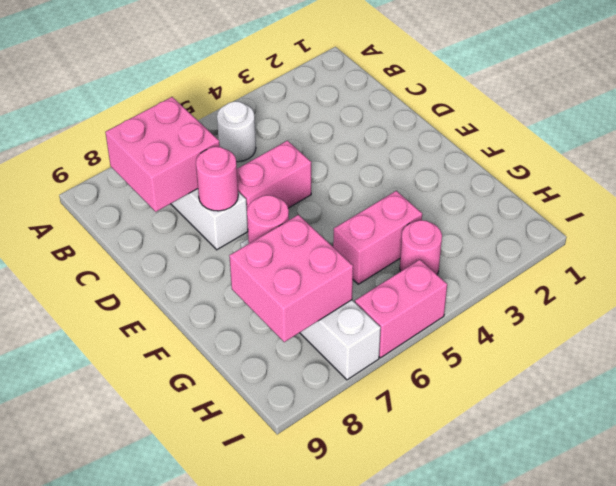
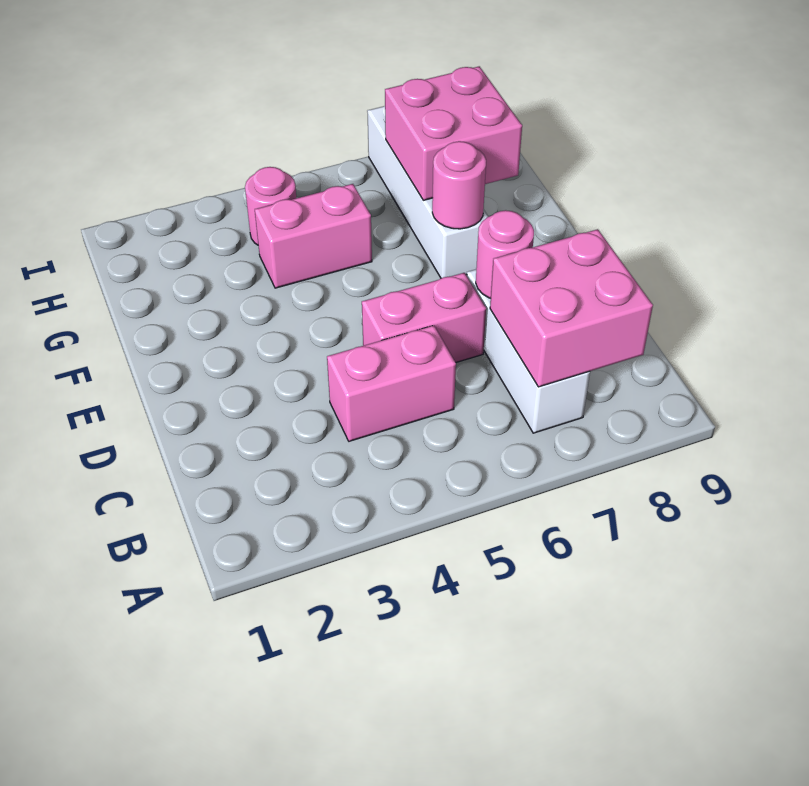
white 1x1 round brick [217,101,256,162] -> none
pink 1x2 brick [355,260,447,358] -> pink 1x2 brick moved to [327,325,456,441]

